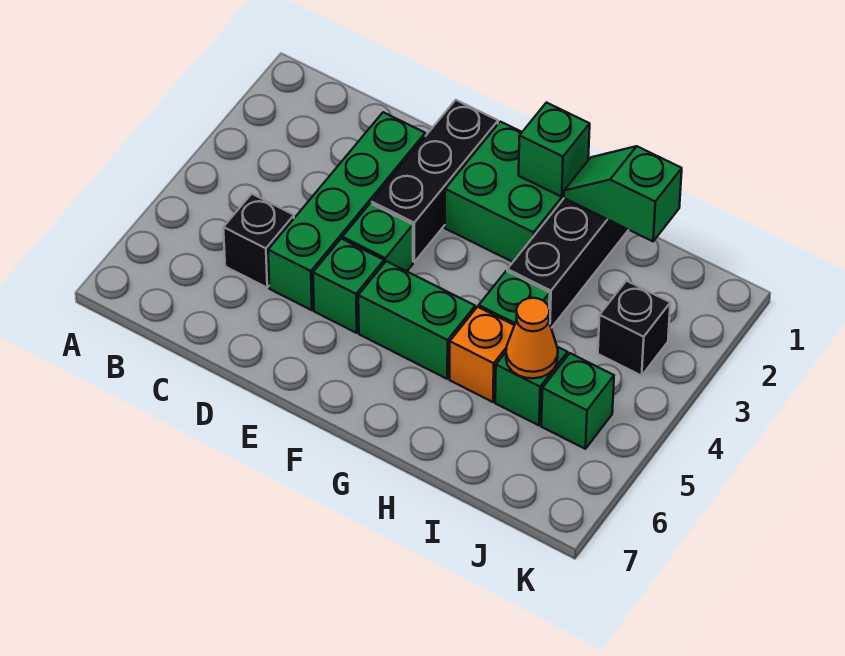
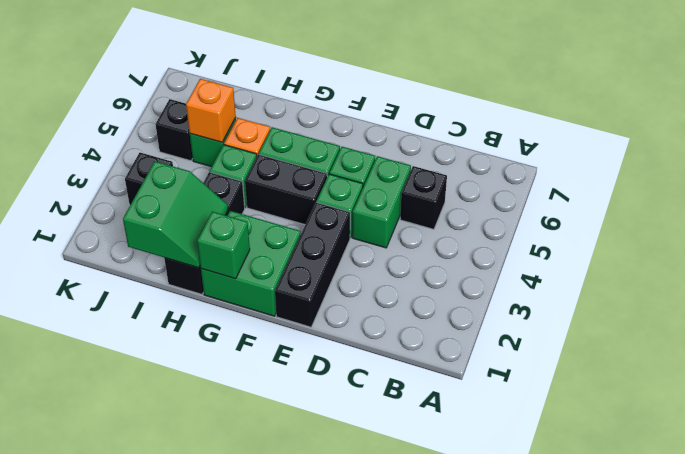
green 1x4 brick [268,112,425,310] -> green 1x2 brick [352,156,411,248]
none -> black 1x2 brick [245,154,327,225]
green 1x2 slope [564,146,682,241] -> green 2x2 slope [123,161,228,268]
orange 1x1 cone [506,298,558,378] -> orange 1x1 brick [186,79,236,142]
green 1x1 brick [541,353,614,449] -> black 1x1 brick [155,99,193,161]

